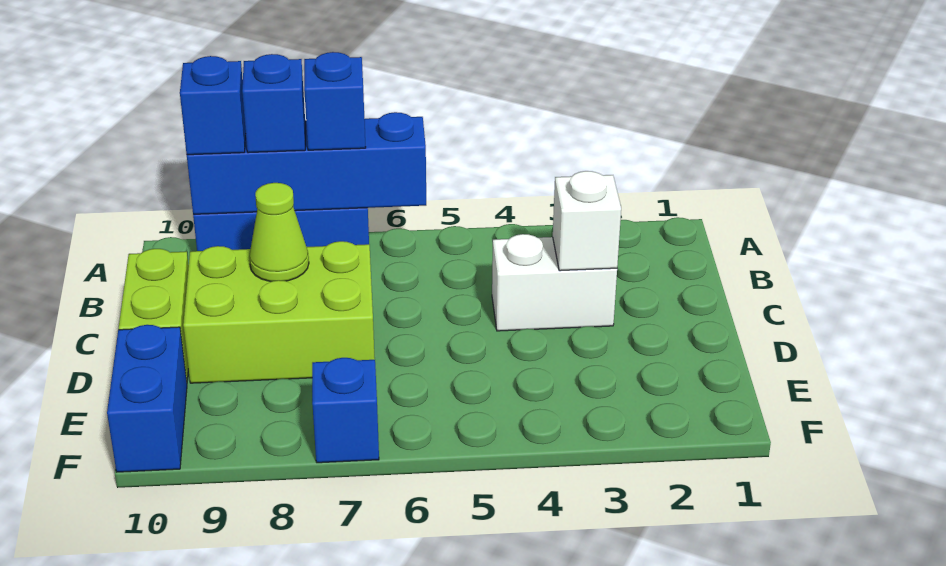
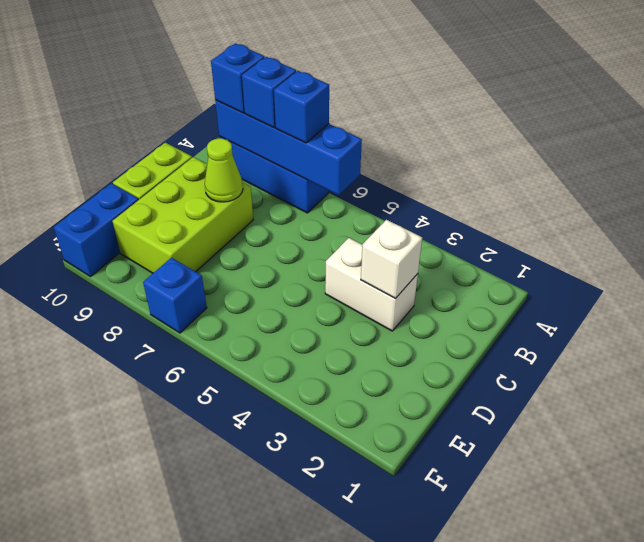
lime 2x3 brick [183,241,375,383] -> lime 2x3 brick turned to [113,157,253,273]

